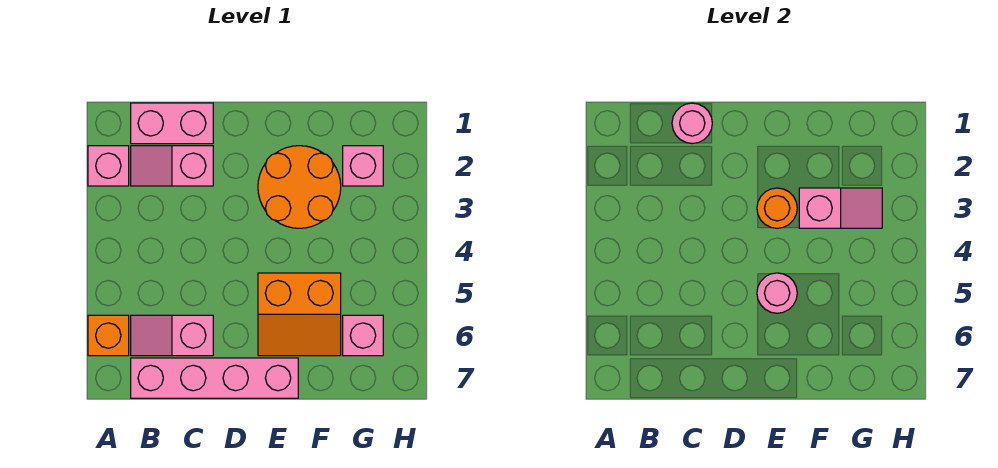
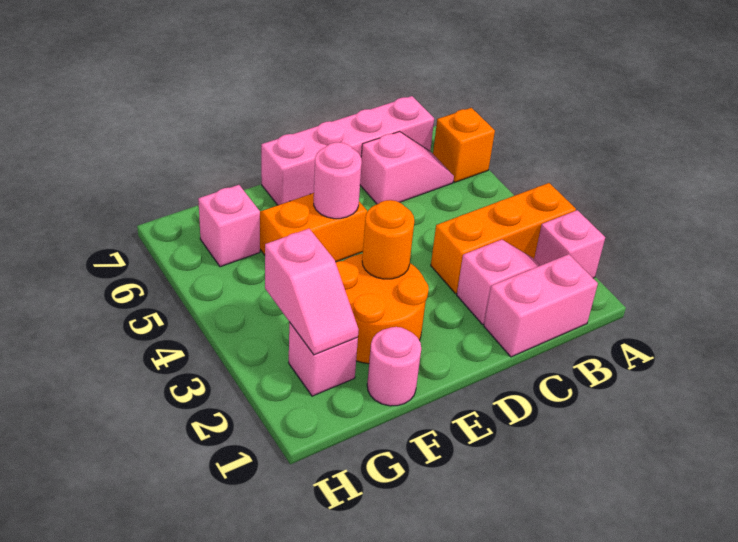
none -> orange 1x3 brick [431,183,576,294]
pink 1x1 round brick [672,103,712,144] -> pink 1x1 round brick moved to [367,327,421,406]
pink 1x2 slope [799,188,882,228] -> pink 1x2 slope turned to [265,229,359,355]

